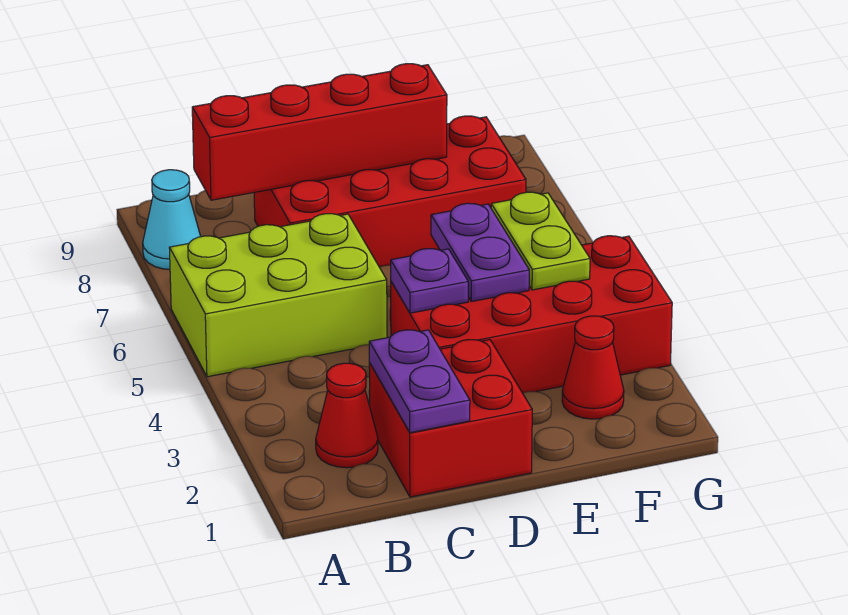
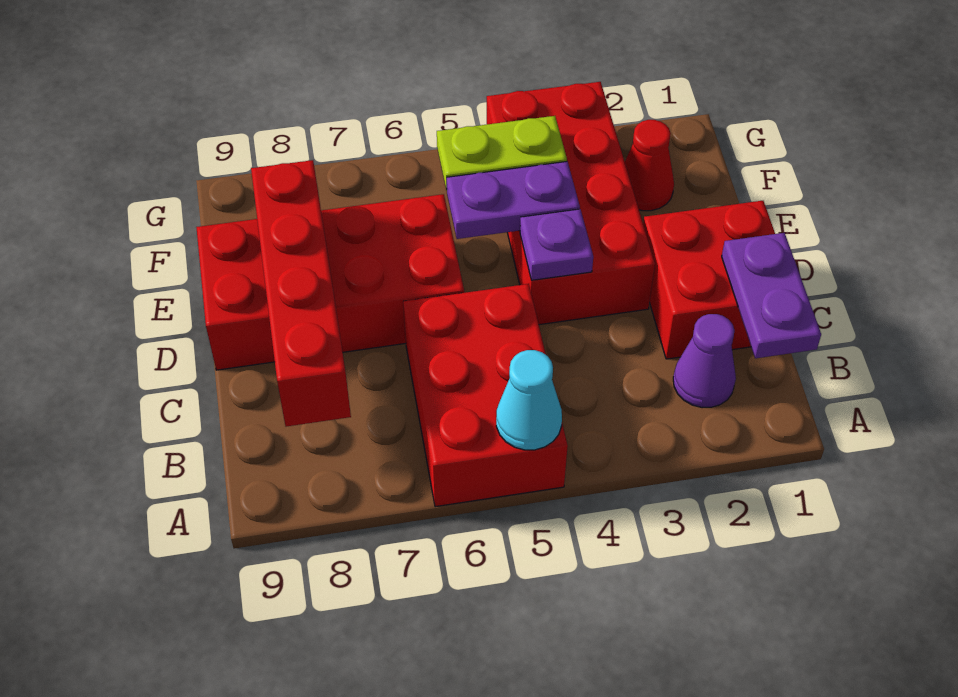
lime 2x3 brick [169,214,387,377] -> red 2x3 brick [403,284,568,507]
cyan 1x1 cone [143,170,201,269] -> cyan 1x1 cone moved to [496,350,562,450]
red 1x1 cone [316,363,378,468] -> purple 1x1 cone [673,314,736,408]
purple 1x2 plate [369,330,470,433] -> purple 1x2 plate turned to [722,233,821,358]
red 2x4 brick [254,116,526,267] -> red 2x4 brick turned to [196,194,464,370]

